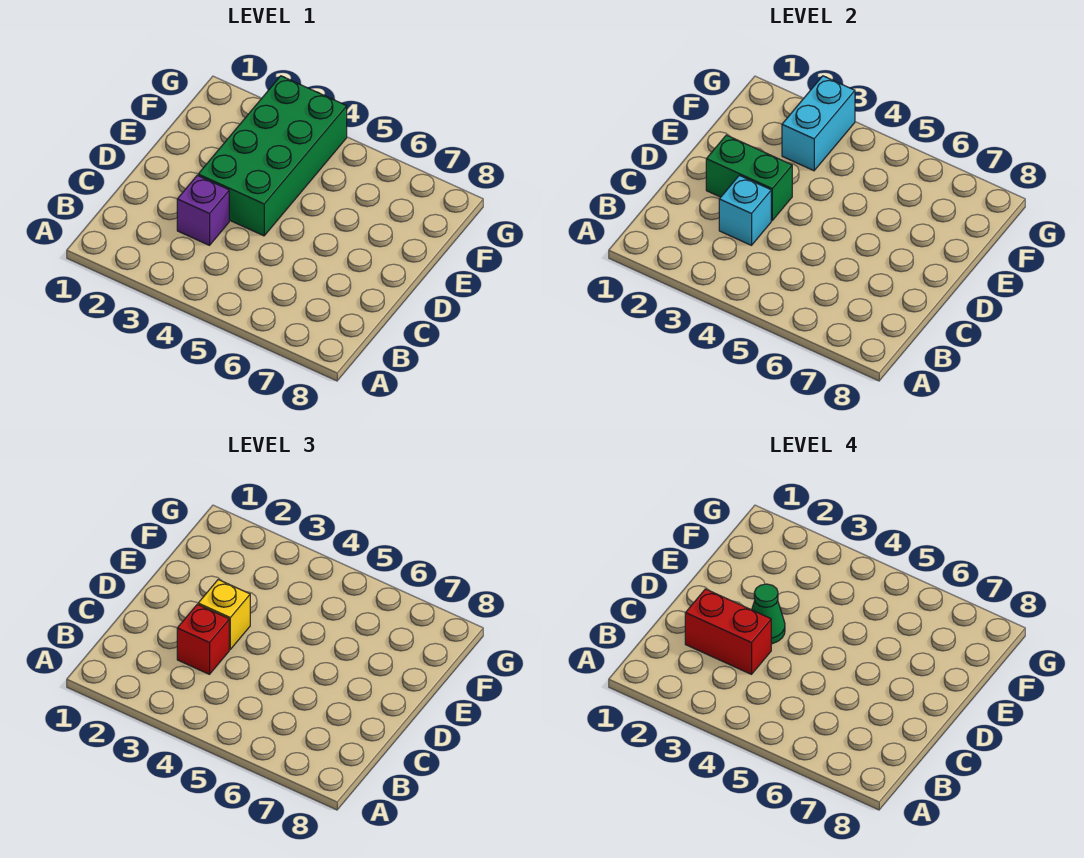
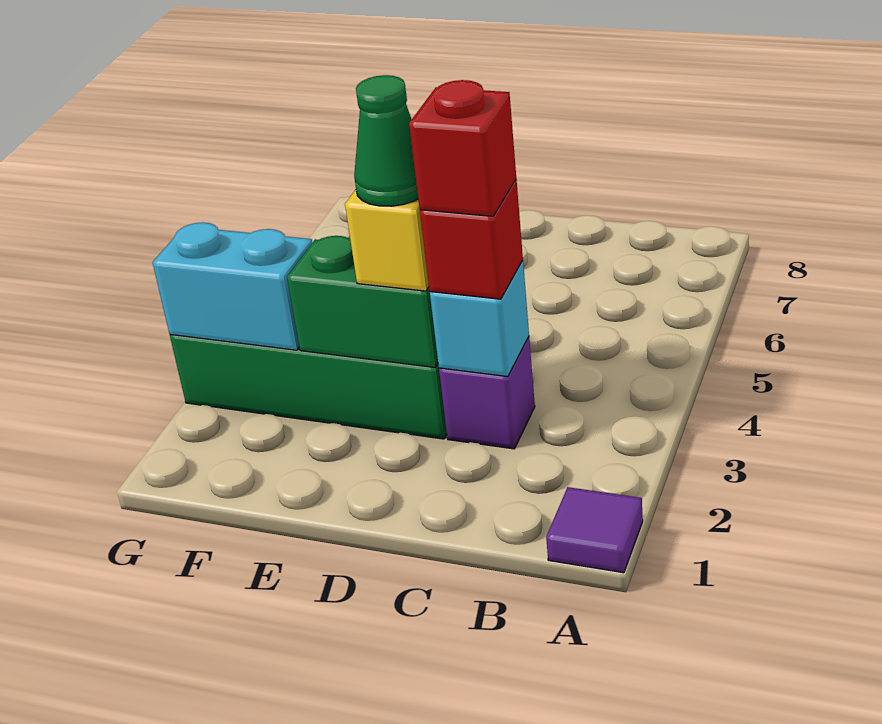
none -> purple 1x1 tile [546,487,643,573]
red 1x2 brick [685,589,771,674] -> red 1x1 brick [409,80,516,216]
green 1x2 brick [706,135,792,220] -> green 1x2 brick turned to [287,236,438,367]

